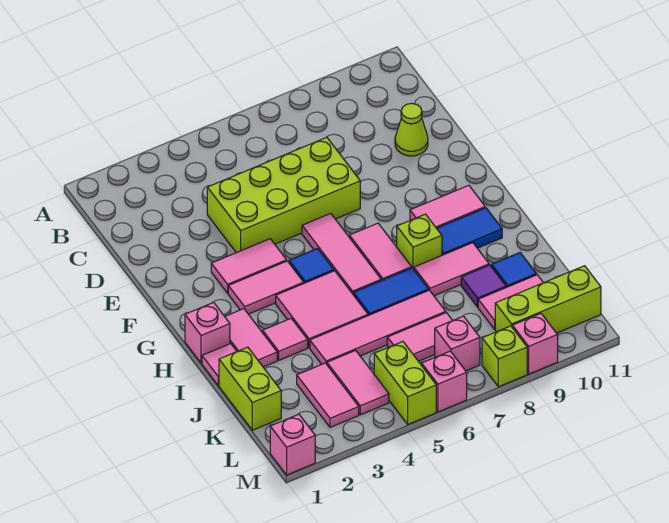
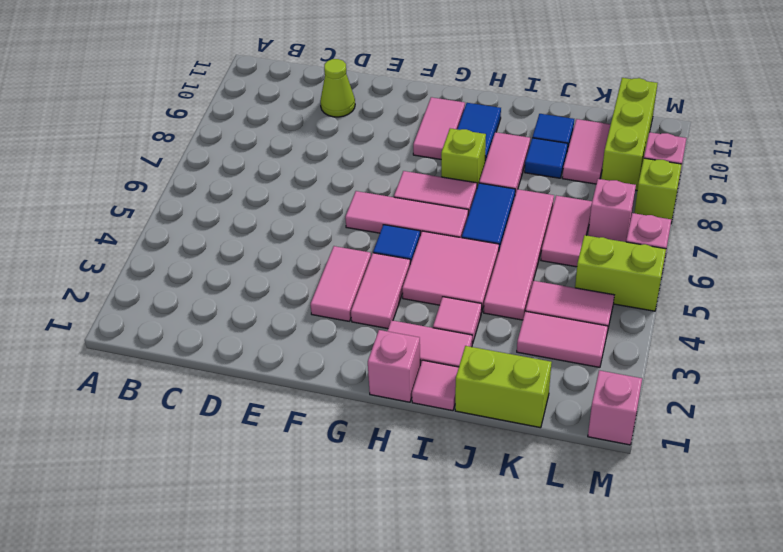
lime 2x4 brick [207,137,360,253] -> none
purple 1x1 tile [461,265,506,307] -> blue 1x1 tile [525,138,568,178]

